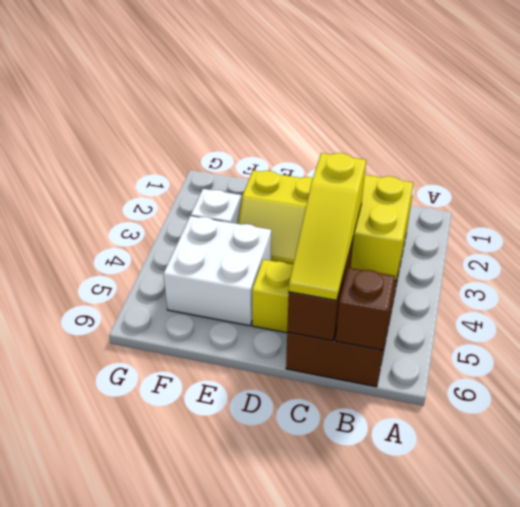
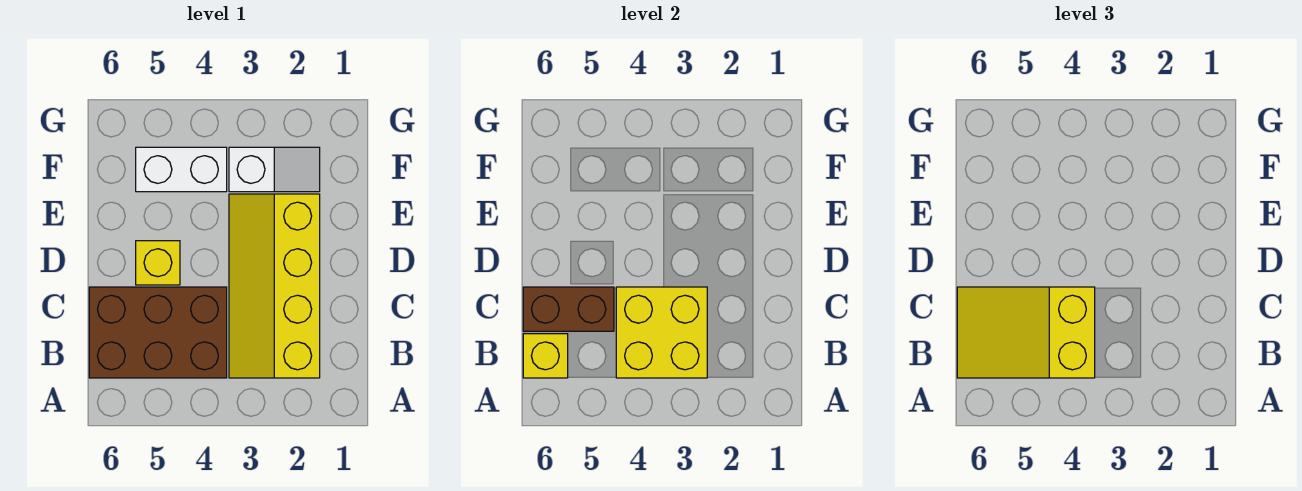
brown 1x1 brick [336,268,395,350] -> yellow 1x1 brick [523,334,568,378]
yellow 1x3 slope [289,153,366,300] -> yellow 2x3 slope [957,287,1095,378]
white 2x2 brick [164,216,271,326] -> white 1x2 brick [136,147,227,192]

